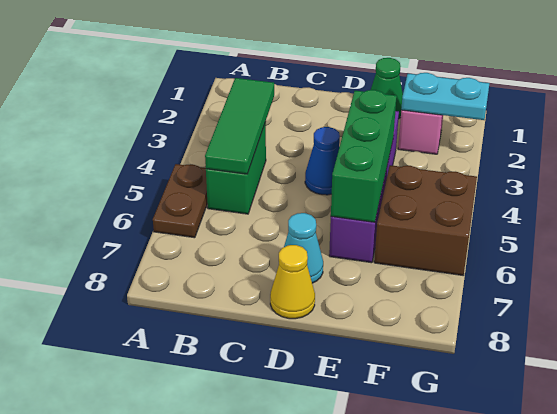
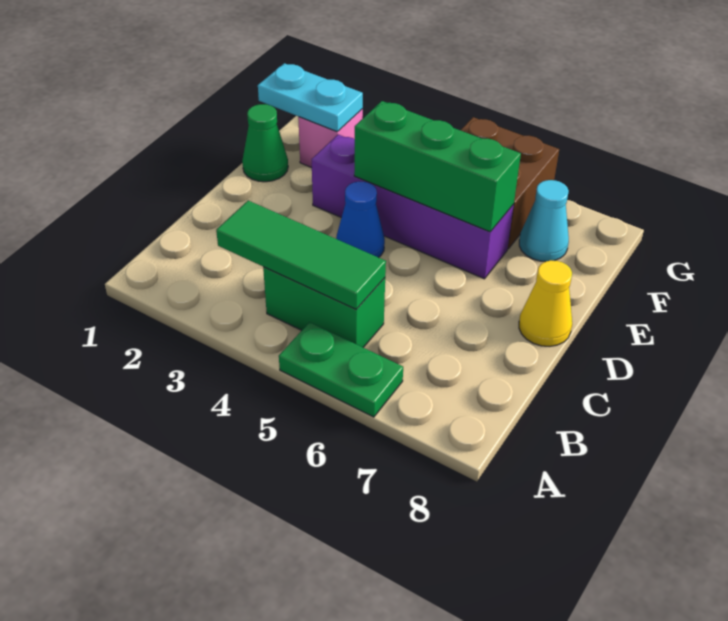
brown 1x2 plate [153,164,207,238] -> green 1x2 plate [279,322,403,417]
cyan 1x1 cone [284,213,323,283] -> cyan 1x1 cone moved to [519,180,569,262]
cyan 1x2 plate [401,73,489,120] -> cyan 1x2 plate turned to [258,63,363,132]

